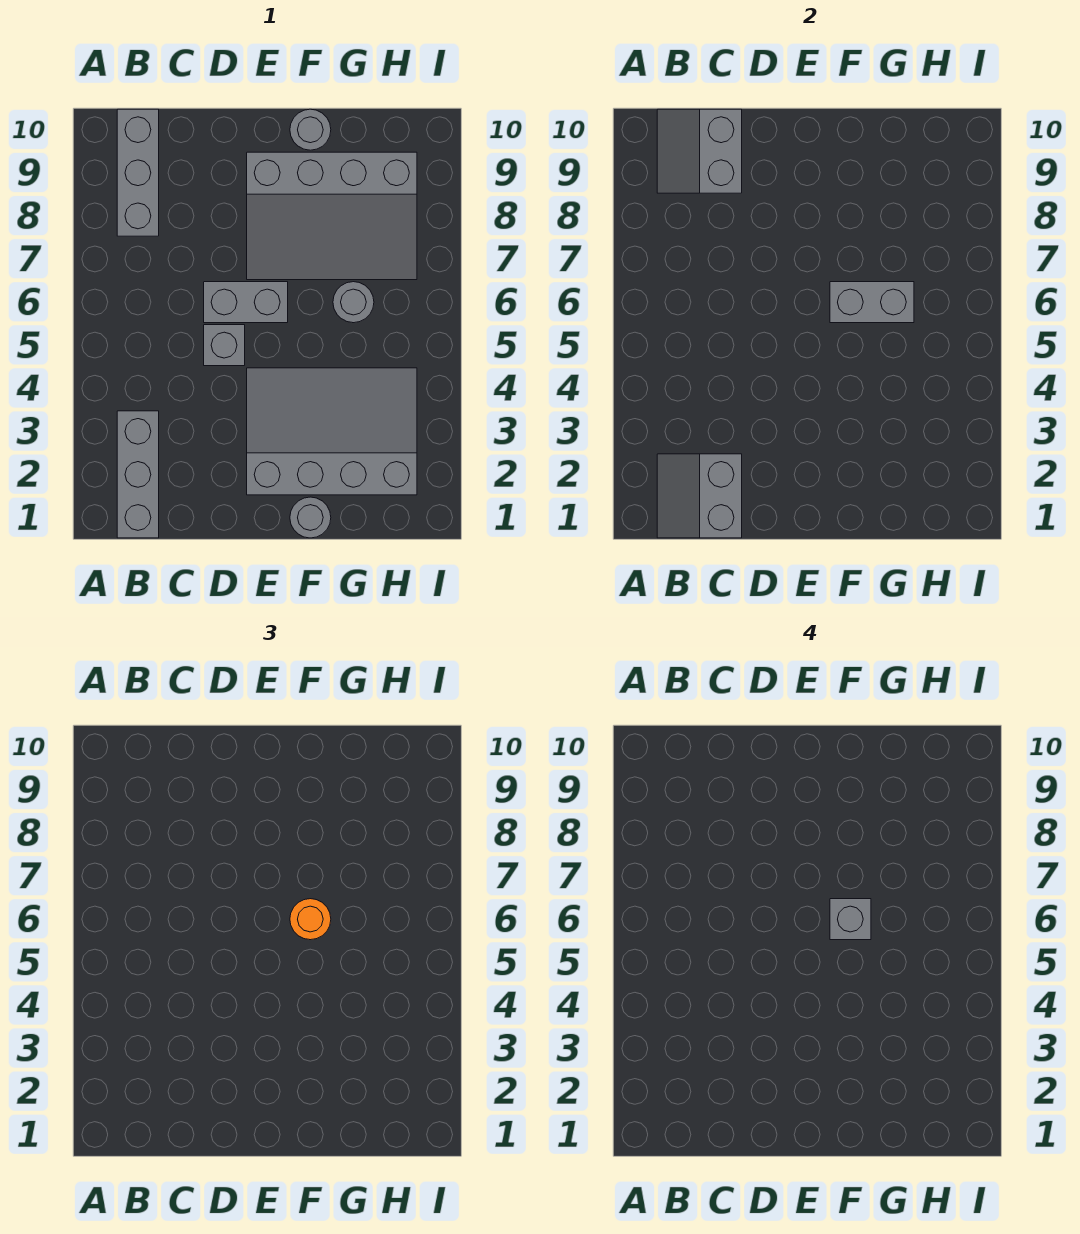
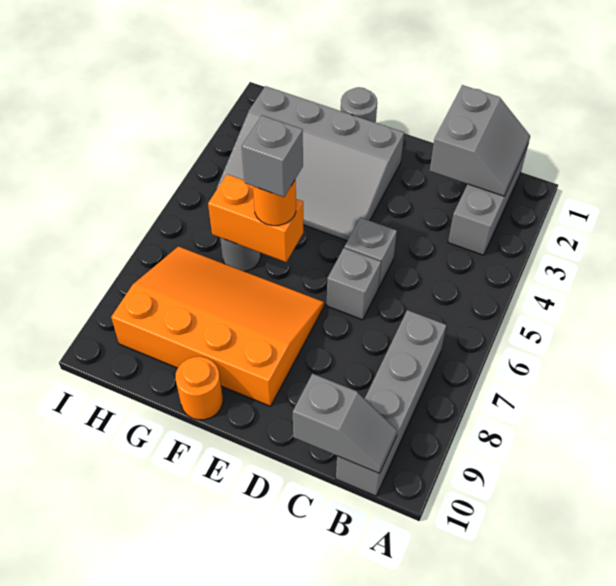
grey 1x3 brick [117,109,159,236] -> grey 1x4 brick [336,310,446,496]
grey 2x2 slope [657,109,742,193] -> grey 1x2 slope [293,373,398,473]
grey 1x2 brick [204,282,288,323] -> grey 1x1 brick [327,248,381,320]
grey 3x4 slope [247,152,417,280] -> orange 3x4 slope [111,247,324,406]
grey 1x2 brick [830,282,914,323] -> orange 1x2 brick [208,174,303,262]
grey 1x1 round brick [290,109,331,150] -> orange 1x1 round brick [176,357,223,420]

